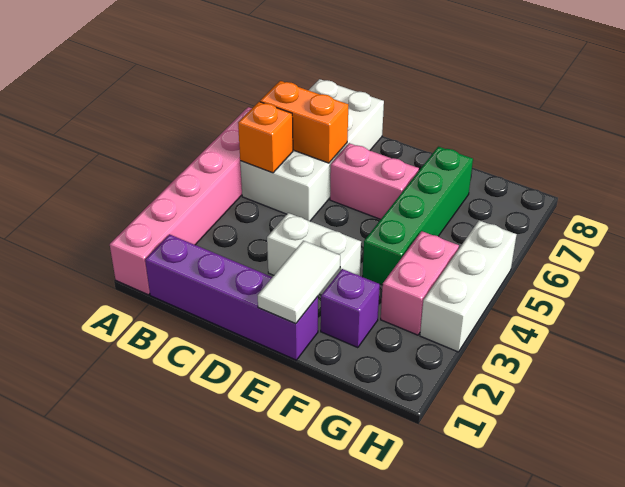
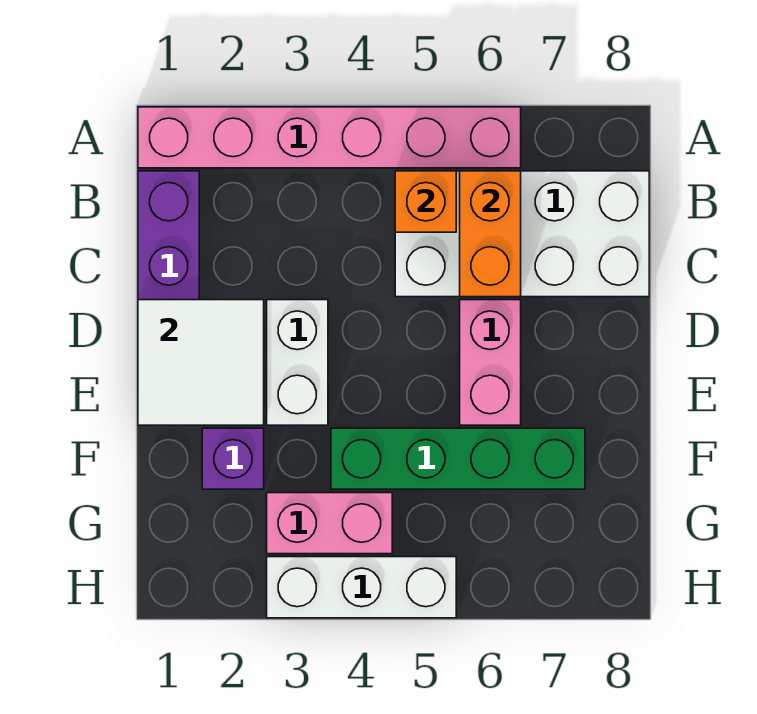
white 1x2 tile [258,241,340,324] -> white 2x2 tile [138,300,264,425]

